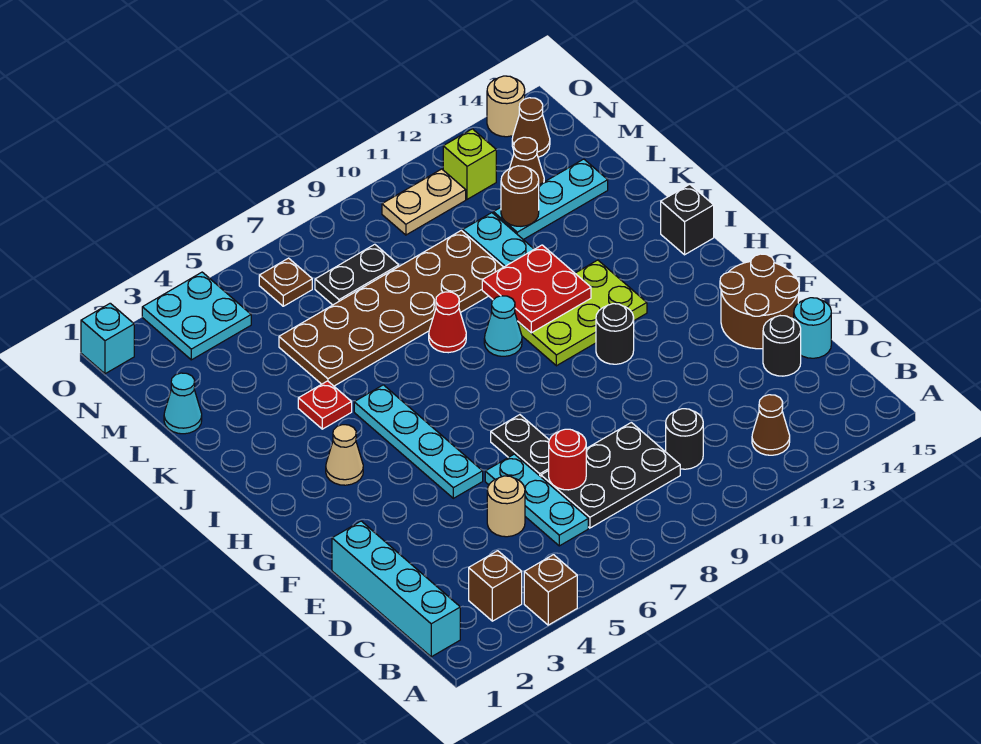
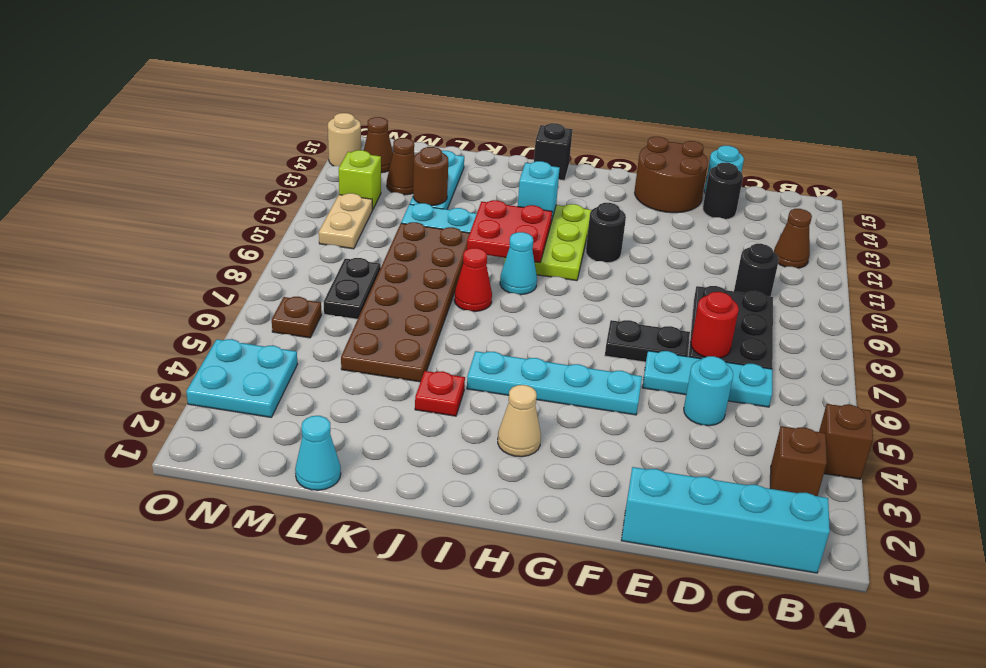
tan 1x1 round brick [487,476,525,537] -> cyan 1x1 round brick [684,356,733,426]
cyan 1x1 brick [81,303,134,374] -> cyan 1x1 brick moved to [518,161,560,221]

